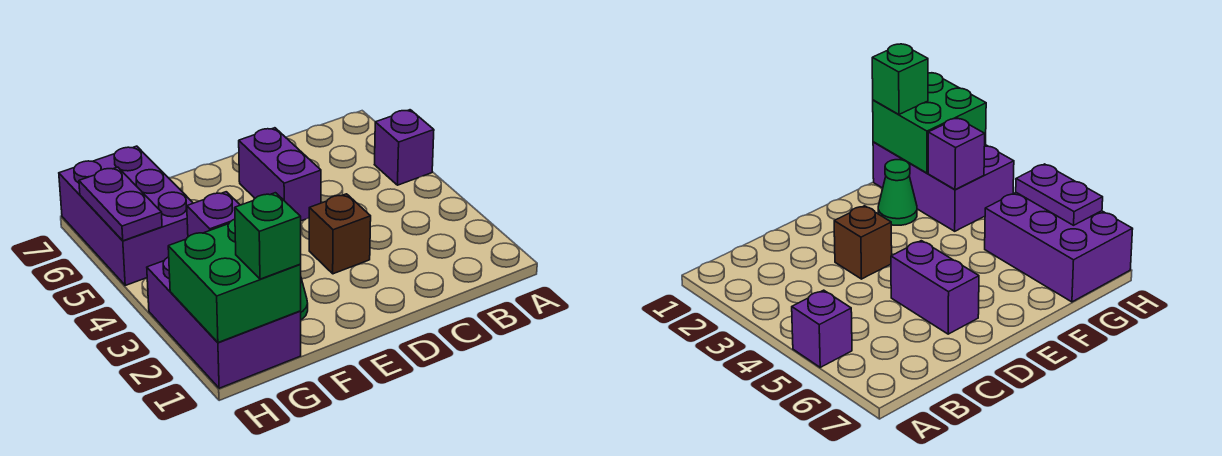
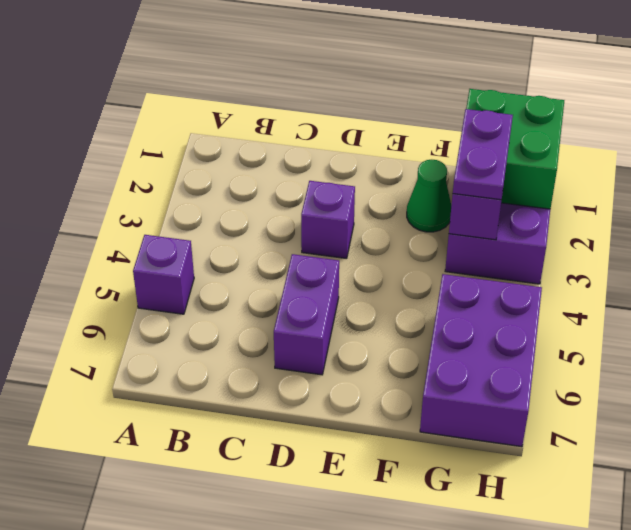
brown 1x1 brick [309,194,371,274] -> purple 1x1 brick [301,181,355,259]
green 1x1 brick [235,193,301,279] -> none
purple 1x2 plate [79,167,162,241] -> purple 1x2 plate moved to [453,109,513,200]

